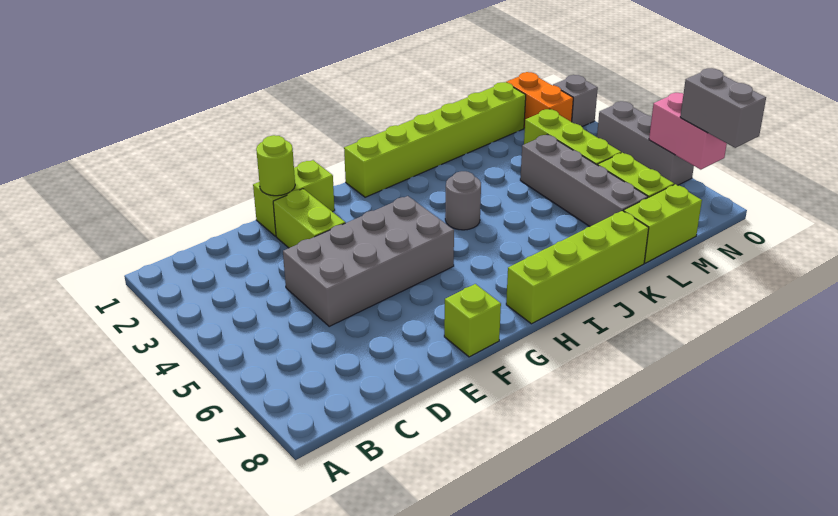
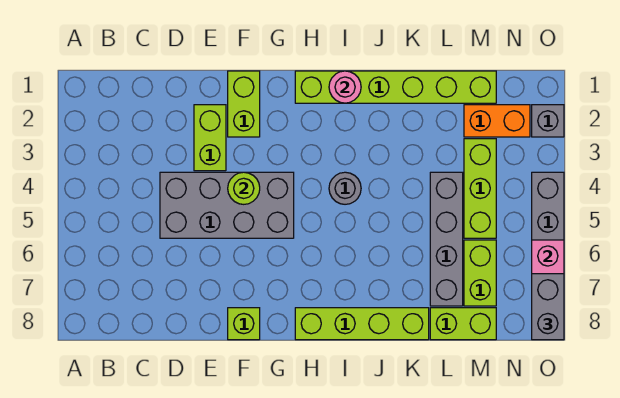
lime 1x2 brick [253,160,335,236] -> lime 1x2 brick turned to [228,71,260,137]
lime 1x1 round brick [256,135,295,196] -> lime 1x1 round brick moved to [228,172,260,204]
none -> pink 1x1 round brick [329,71,361,103]
orange 1x2 brick [507,72,573,128] -> orange 1x2 brick turned to [464,105,530,137]

